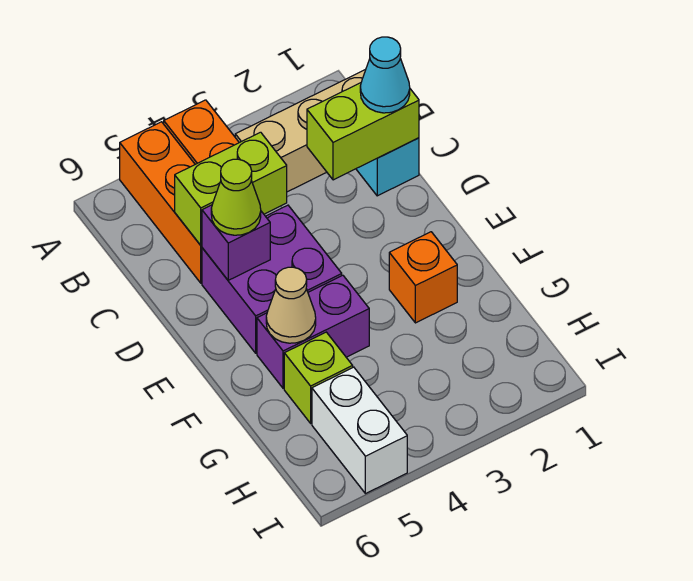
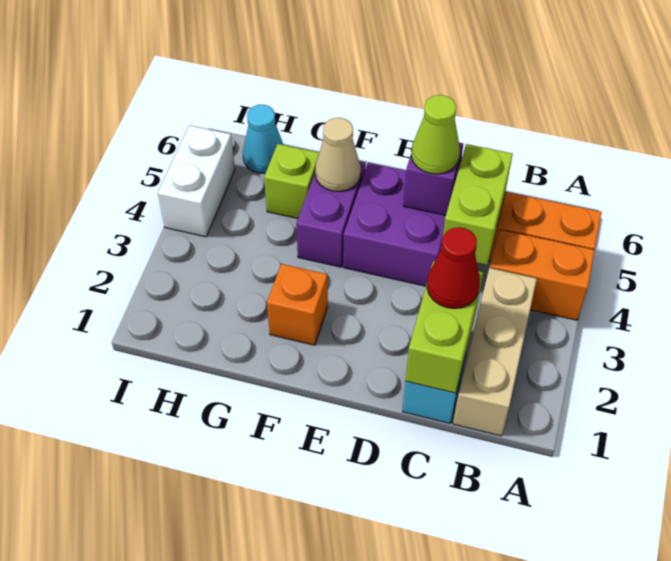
cyan 1x1 cone [360,37,410,113] -> cyan 1x1 cone moved to [243,105,283,174]
none -> red 1x1 cone [427,227,480,308]
white 1x2 brick [312,367,407,494] -> white 1x2 brick turned to [158,125,235,237]

